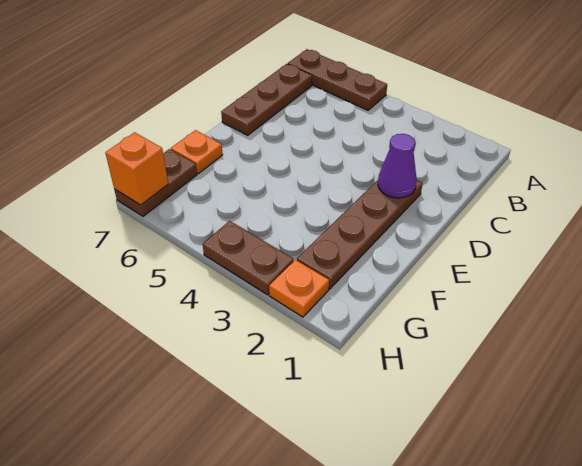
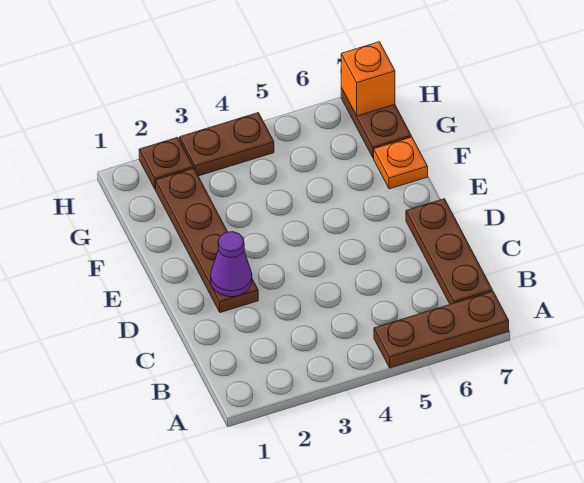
orange 1x1 plate [269,260,329,317] -> brown 1x1 plate [139,137,193,189]

